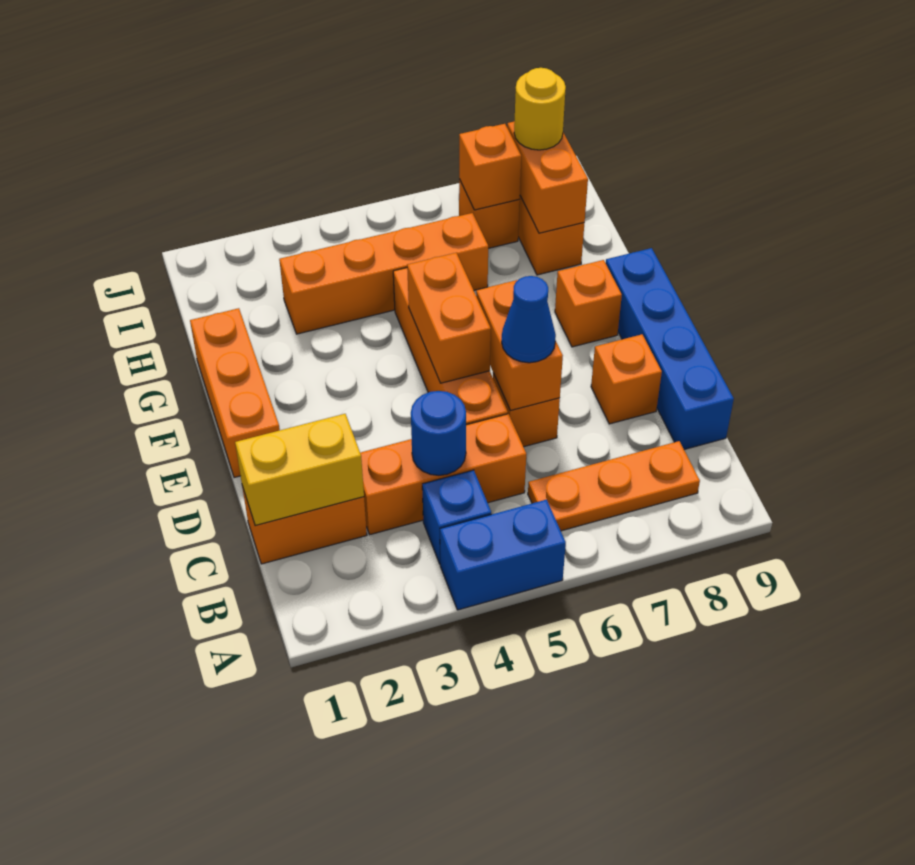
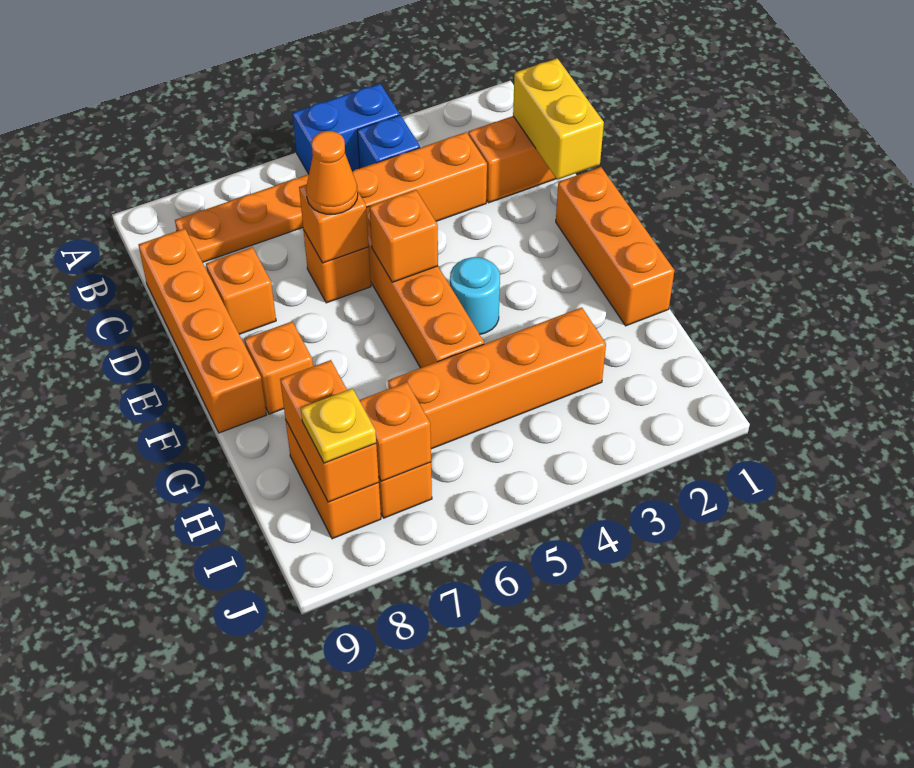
yellow 1x2 brick [235,414,364,526] -> yellow 1x2 brick turned to [513,58,604,180]
blue 1x1 round brick [411,391,466,475] -> none
blue 1x4 brick [606,248,734,450] -> orange 1x4 brick [139,229,266,433]
orange 1x2 brick [476,280,563,411] -> orange 1x1 brick [299,184,369,263]
blue 1x1 cone [502,276,556,363] -> orange 1x1 cone [306,131,358,214]
orange 1x2 brick [407,253,491,383] -> orange 1x1 brick [369,190,438,282]
none -> cyan 1x1 round brick [450,257,500,334]
yellow 1x1 round brick [514,68,566,150] -> yellow 1x1 plate [301,388,376,463]

